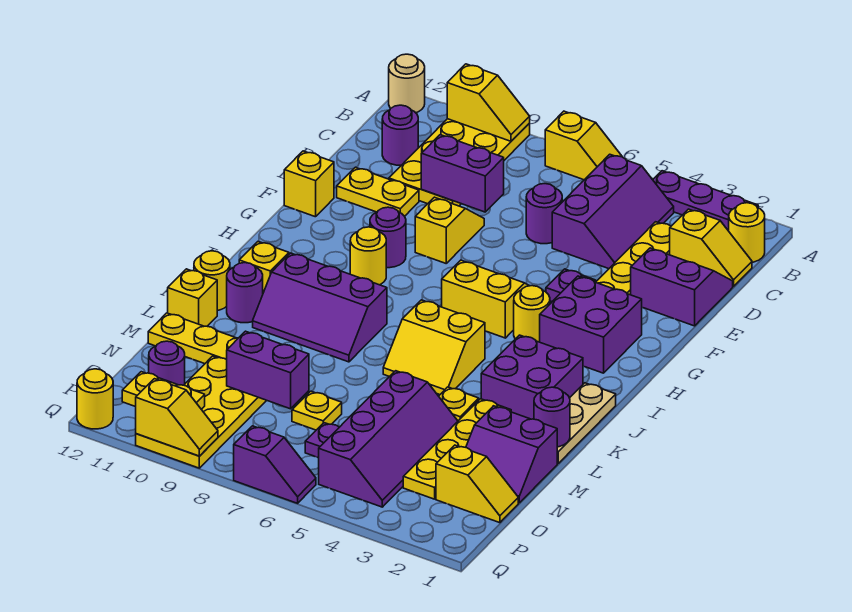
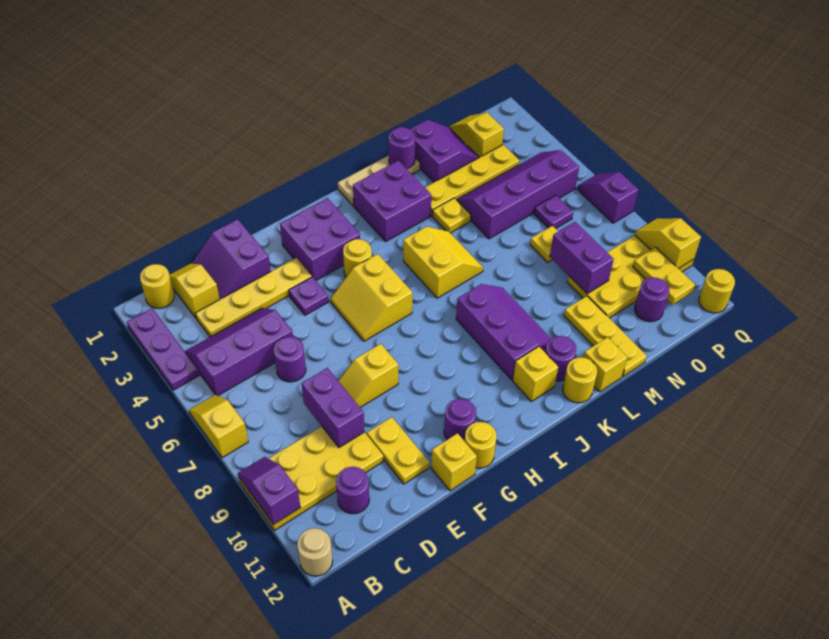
yellow 1x2 slope [447,64,530,141] -> purple 1x2 slope [238,457,301,525]
purple 1x1 round brick [370,207,406,268] -> purple 1x1 round brick moved to [444,399,476,441]
yellow 1x1 round brick [350,227,386,285] -> yellow 1x1 round brick moved to [465,422,497,468]

